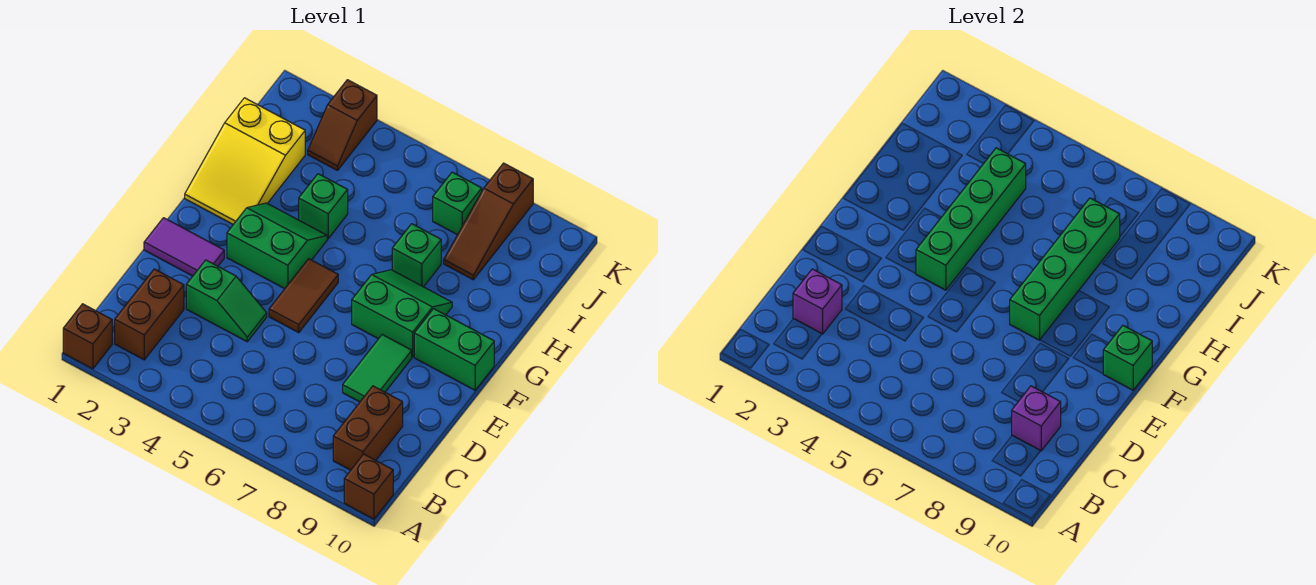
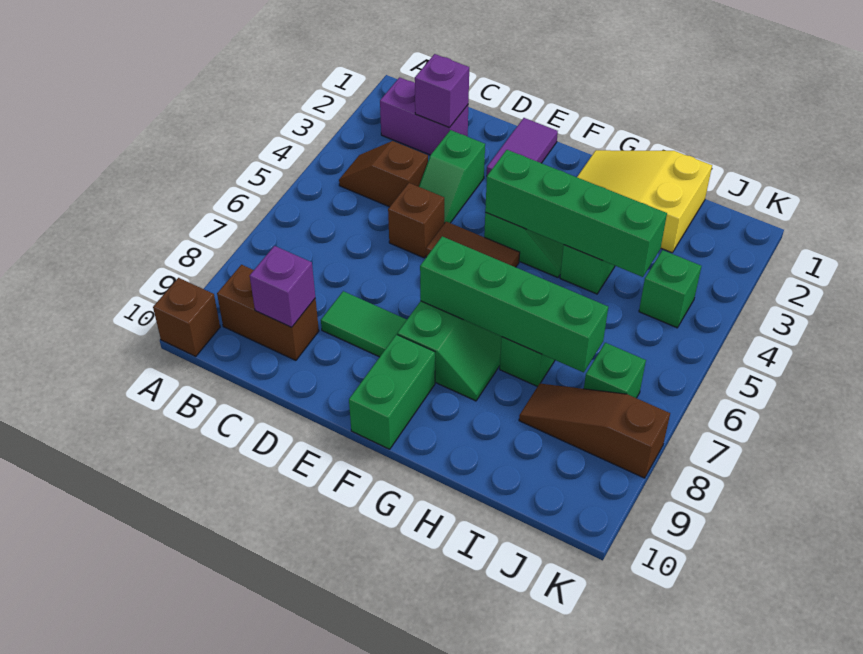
brown 1x1 brick [63,304,112,369] -> brown 1x1 brick moved to [388,183,444,258]
brown 1x2 brick [115,269,184,360] -> purple 1x2 brick [380,77,468,155]
green 1x1 brick [1103,326,1152,390] -> green 1x1 brick moved to [639,250,701,328]
brown 1x2 slope [308,80,377,170] -> brown 1x2 slope moved to [339,141,428,207]

